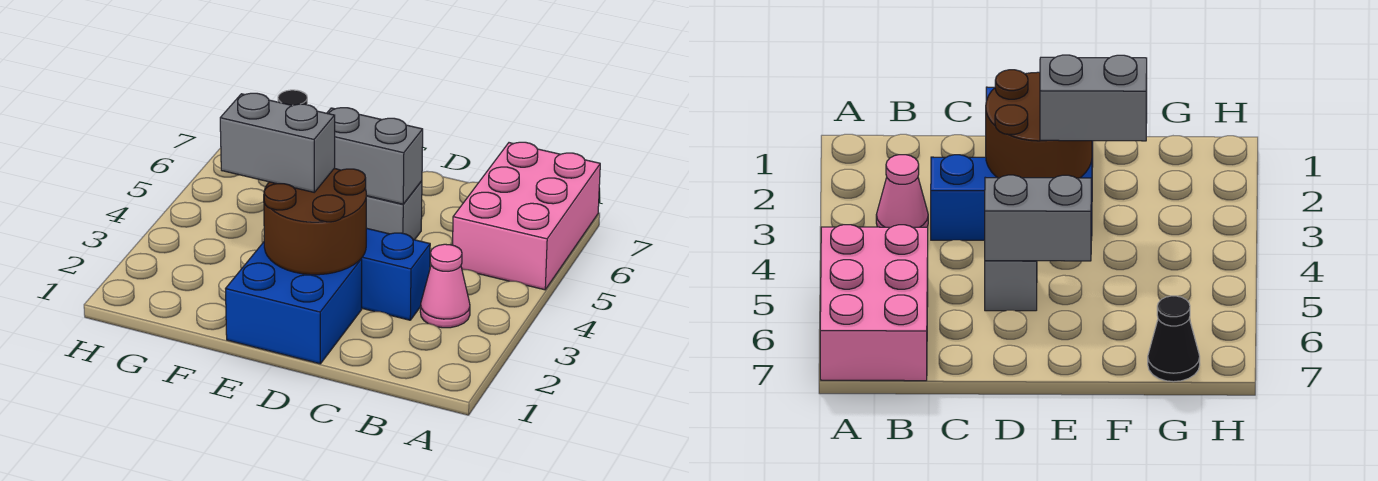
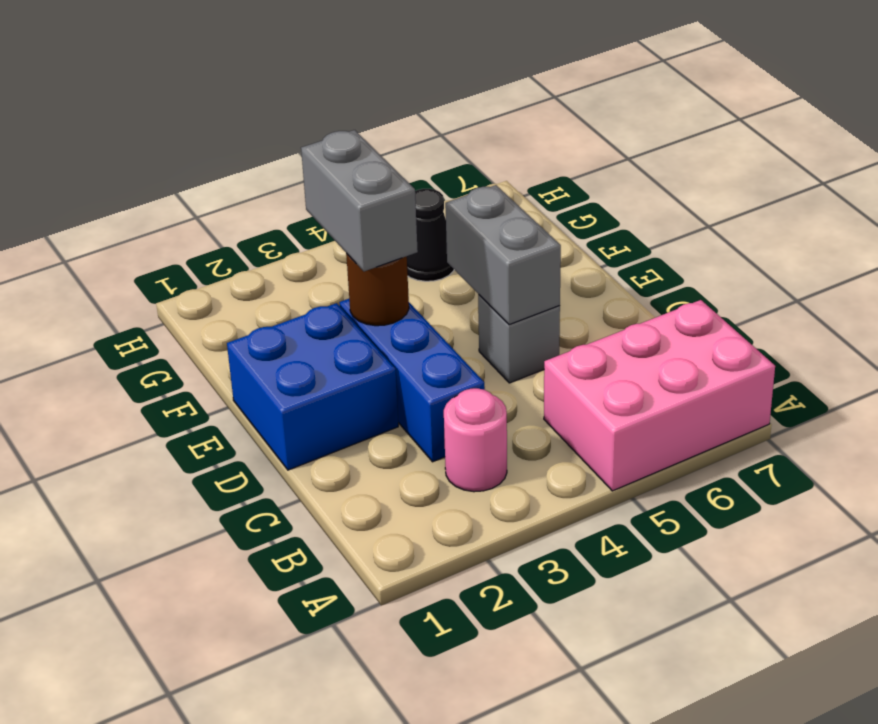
pink 1x1 cone [420,244,470,328] -> pink 1x1 round brick [444,388,507,492]
brown 2x2 round brick [264,168,366,275] -> brown 1x1 round brick [346,253,409,326]
black 1x1 cone [1148,296,1200,382] -> black 1x1 cone moved to [407,189,454,281]

